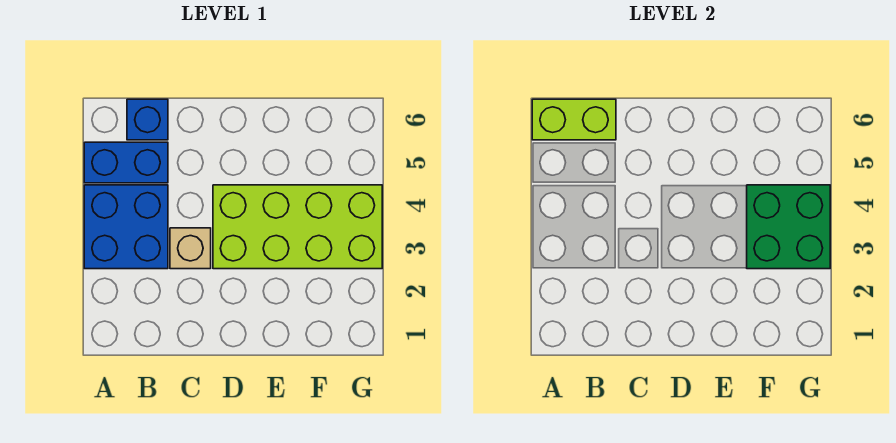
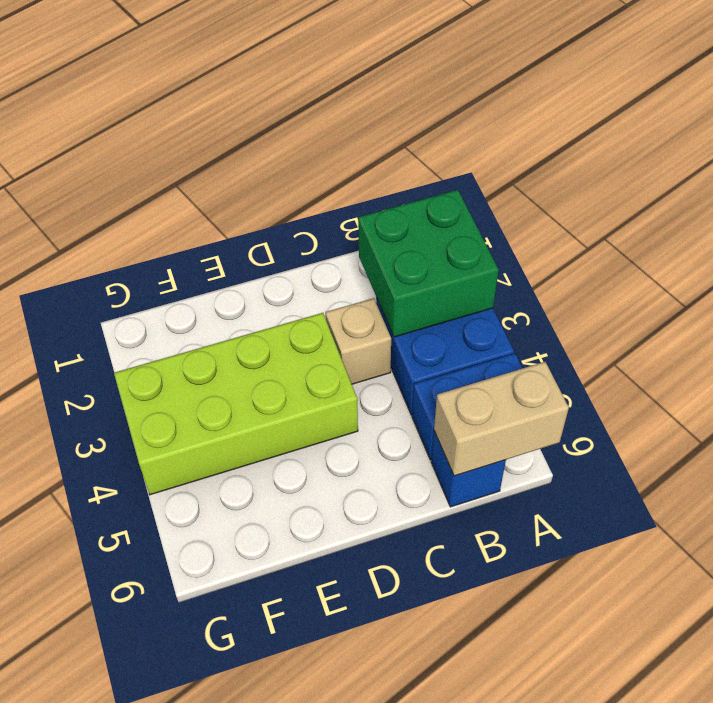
lime 1x2 brick [532,99,616,140] -> tan 1x2 brick [434,362,569,476]
green 2x2 brick [747,185,830,269] -> green 2x2 brick moved to [358,190,499,337]

